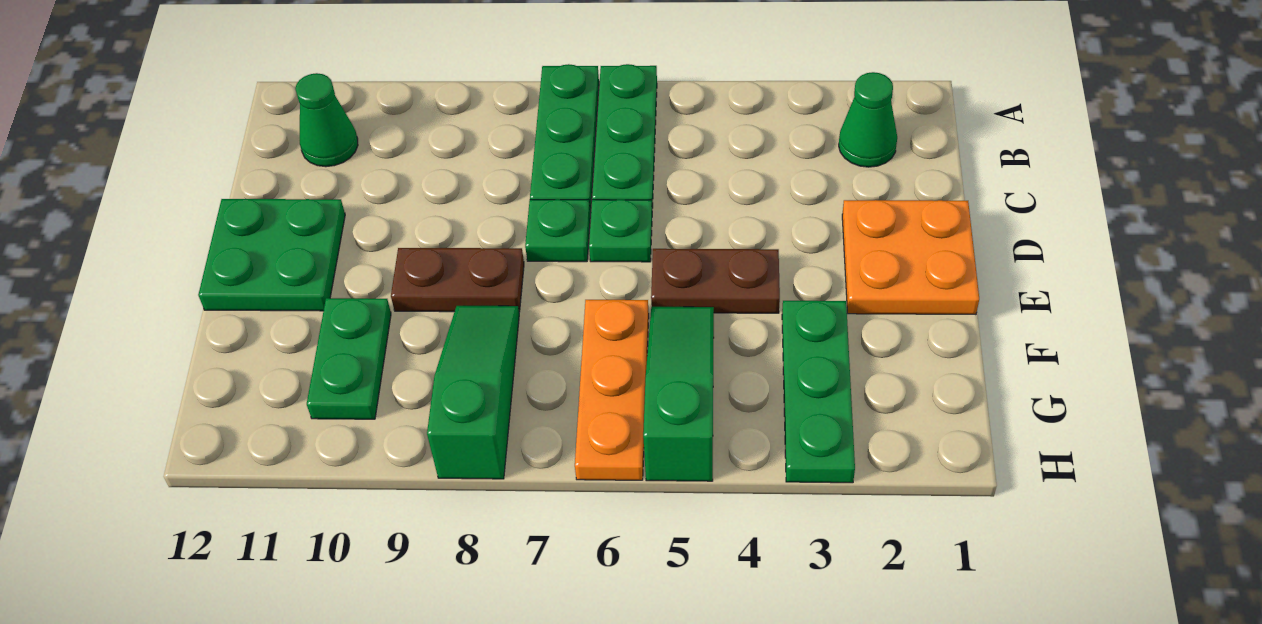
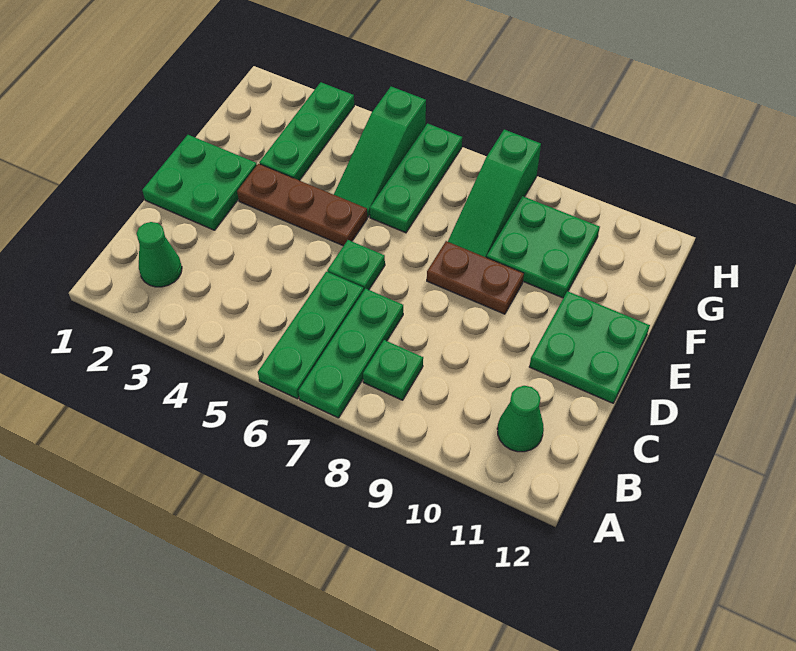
orange 2x2 plate [842,200,979,314] -> green 2x2 plate [142,135,257,230]
green 1x1 plate [525,199,590,262] -> green 1x1 plate moved to [363,340,423,400]
brown 1x2 plate [651,249,780,313] -> brown 1x3 plate [237,164,367,246]
orange 1x3 plate [575,300,649,480] -> green 1x3 plate [370,124,462,233]
green 1x2 plate [307,298,391,419] -> green 2x2 plate [486,196,600,298]

